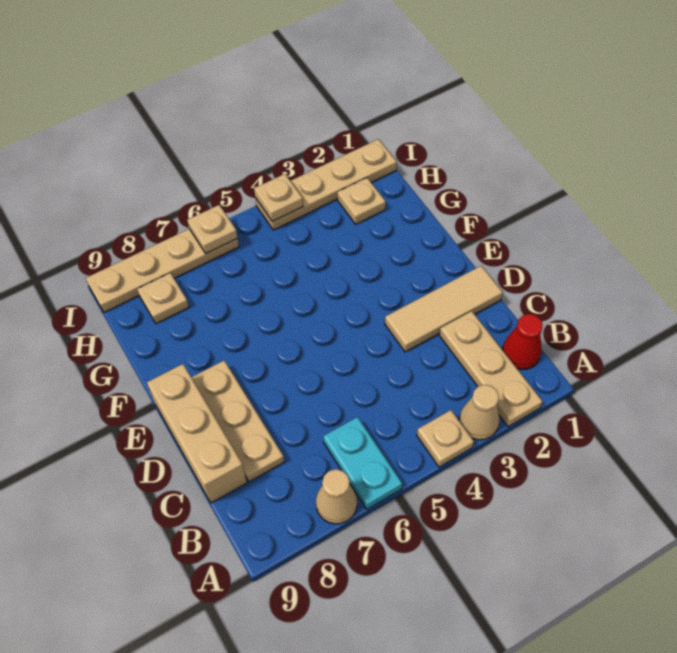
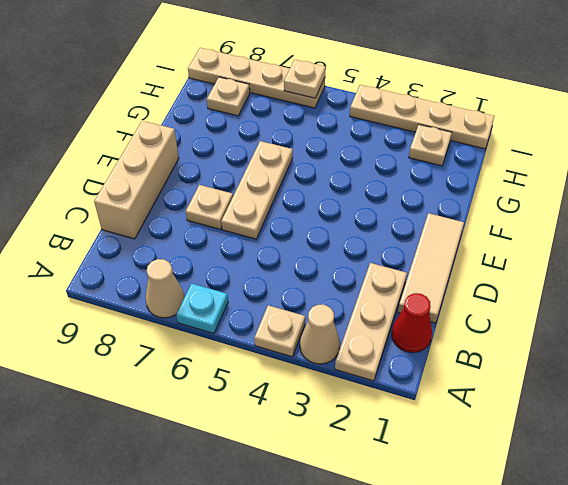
cyan 1x2 plate [323,417,402,509] -> cyan 1x1 plate [176,283,228,333]
tan 1x3 plate [191,361,284,482] -> tan 1x3 plate moved to [221,141,293,239]
tan 1x3 tile [385,266,503,352] -> tan 1x3 tile turned to [398,213,464,323]
tan 1x1 plate [254,174,303,221] -> tan 1x1 plate moved to [186,185,233,229]

